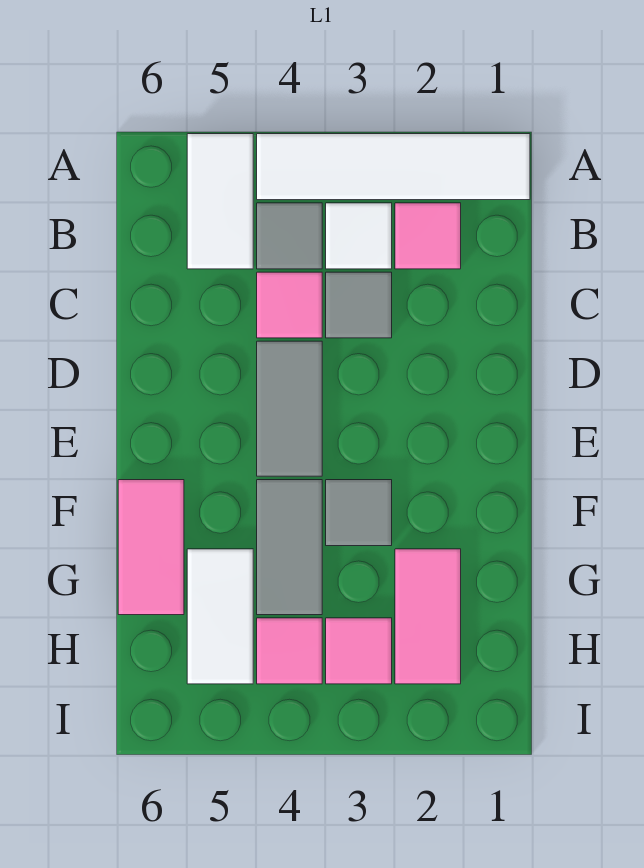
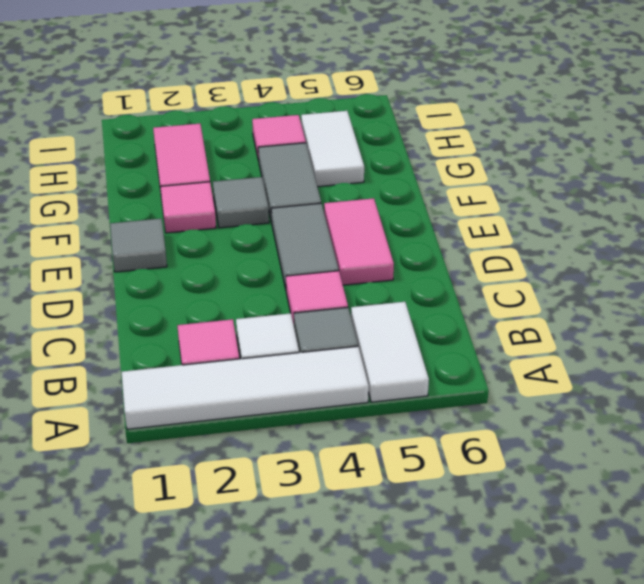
grey 1x1 tile [326,272,392,338] -> grey 1x1 tile moved to [110,219,167,272]
pink 1x2 tile [118,480,184,615] -> pink 1x2 tile moved to [324,198,394,285]
pink 1x1 tile [326,618,392,684] -> pink 1x1 tile moved to [160,182,216,233]

